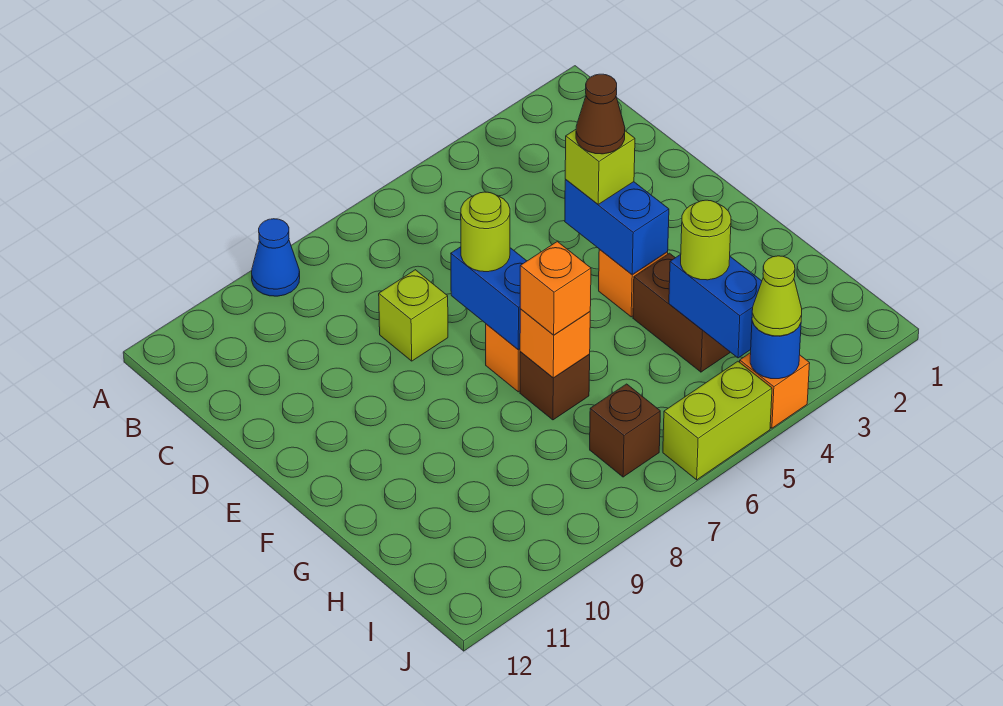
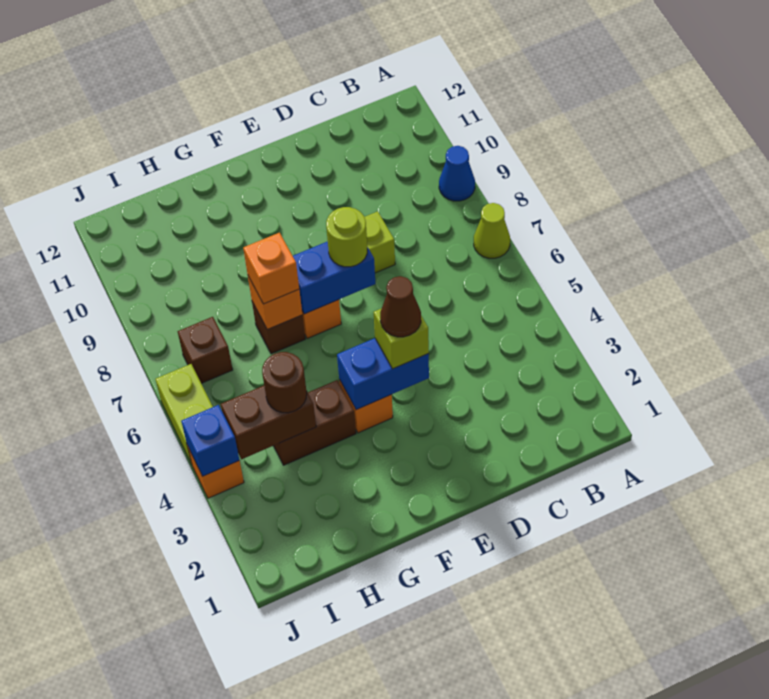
blue 1x2 brick [669,254,762,358] -> brown 1x2 brick [221,386,316,459]
lime 1x1 round brick [681,200,731,280] -> brown 1x1 round brick [262,352,307,413]
blue 1x1 round brick [750,321,801,379] -> blue 1x1 brick [181,405,239,476]
lime 1x1 cone [752,256,802,336] -> lime 1x1 cone moved to [474,203,510,258]

